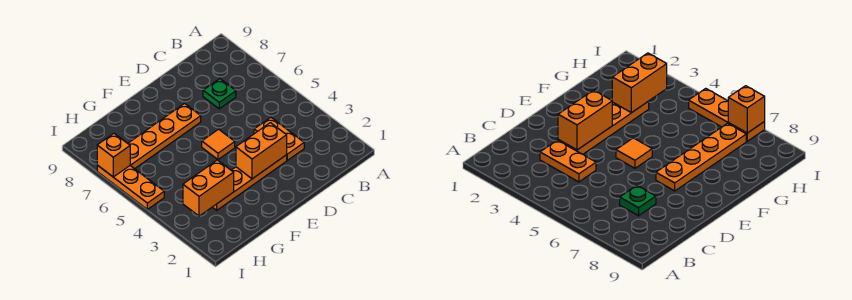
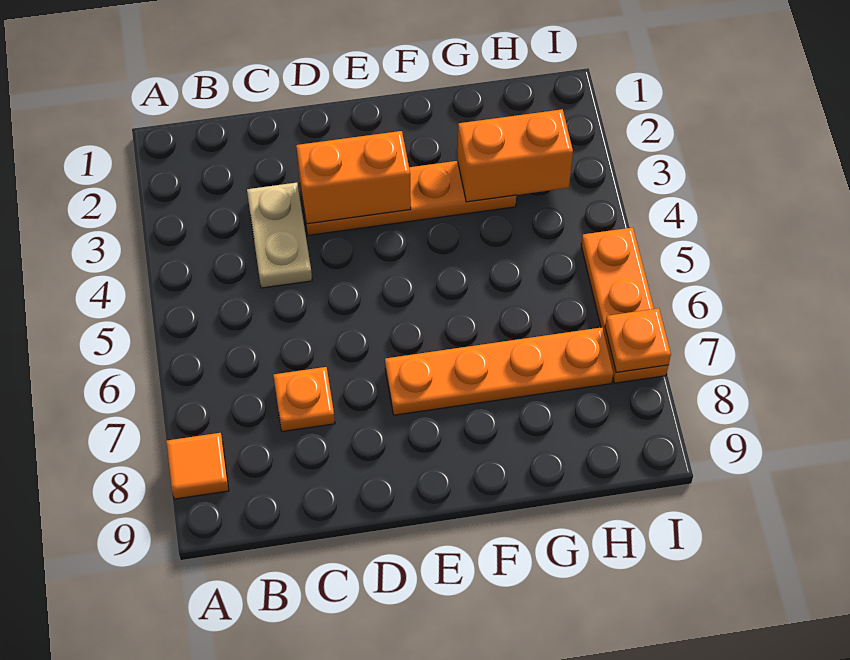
orange 1x2 plate [254,117,304,160] -> tan 1x2 plate [247,183,312,288]
green 1x1 plate [203,79,236,109] -> orange 1x1 plate [274,367,335,432]
orange 1x1 tile [202,129,235,159] -> orange 1x1 tile moved to [166,433,229,499]
orange 1x1 brick [97,133,130,177] -> orange 1x1 plate [605,308,671,372]

